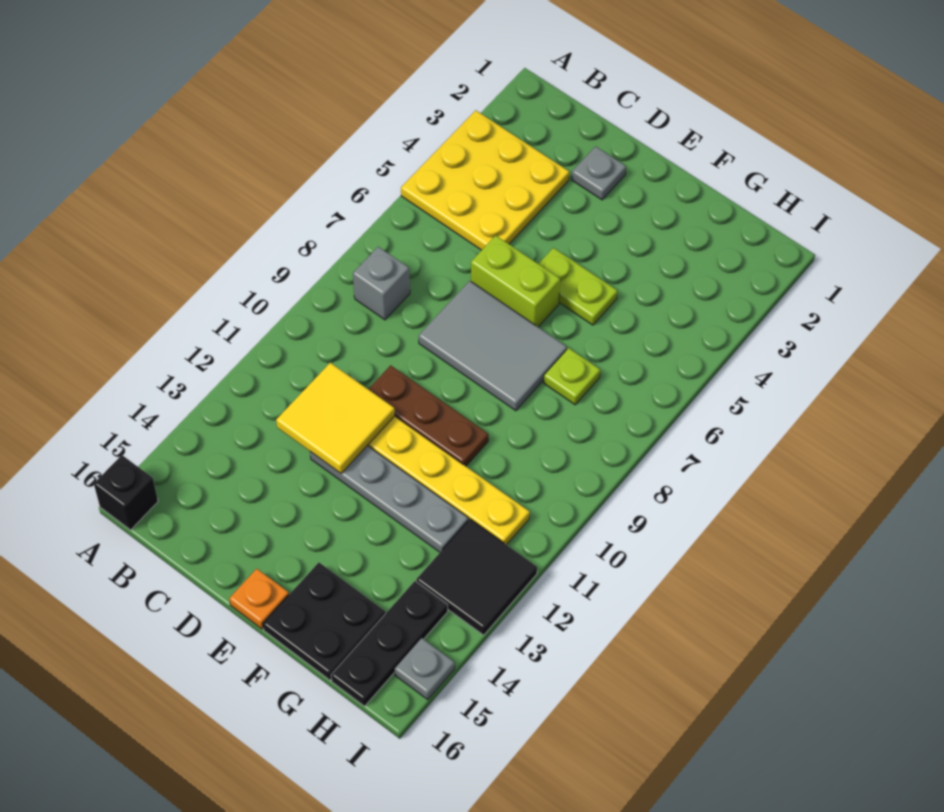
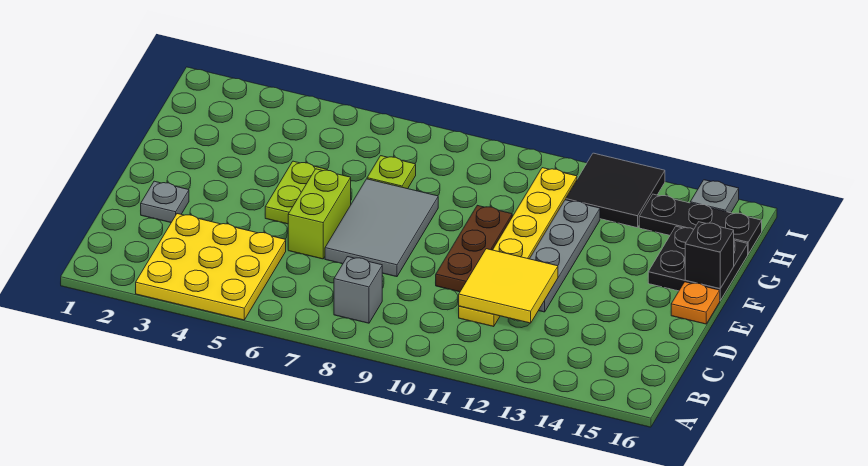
black 1x1 brick [94,455,158,530] -> black 1x1 brick moved to [685,222,734,288]

